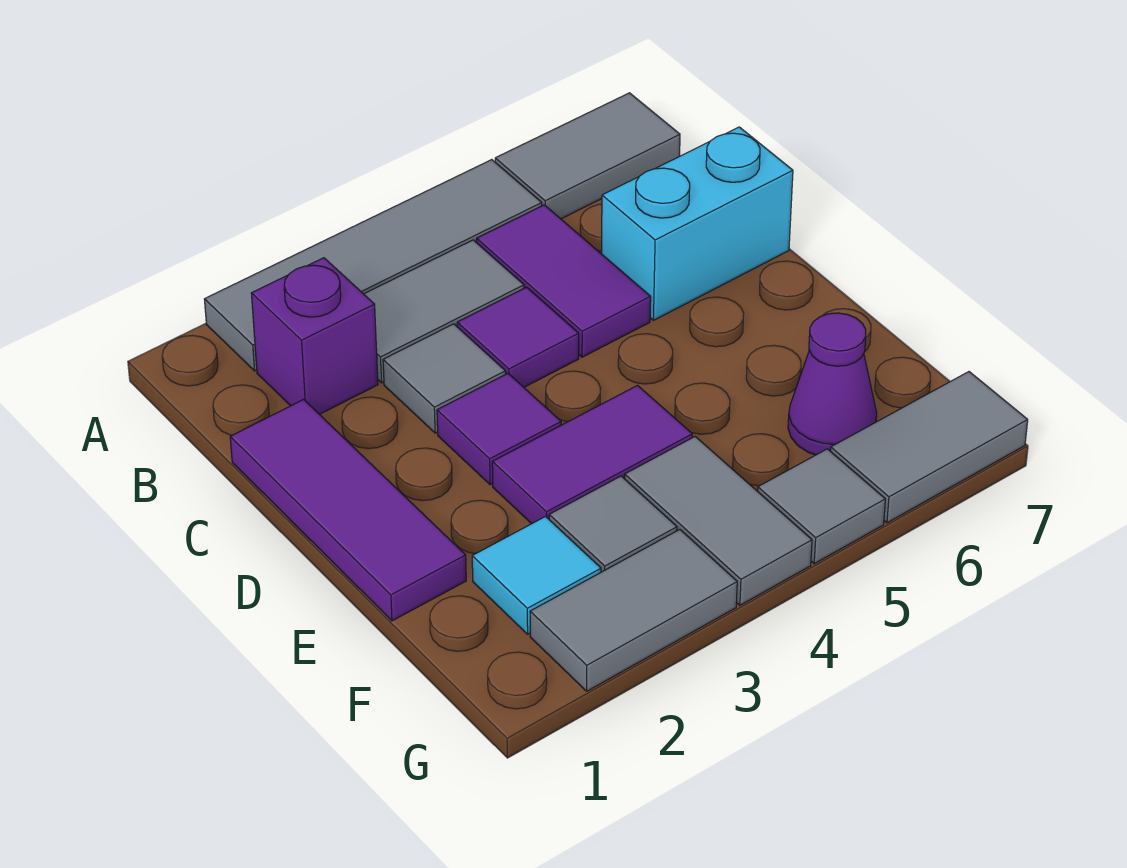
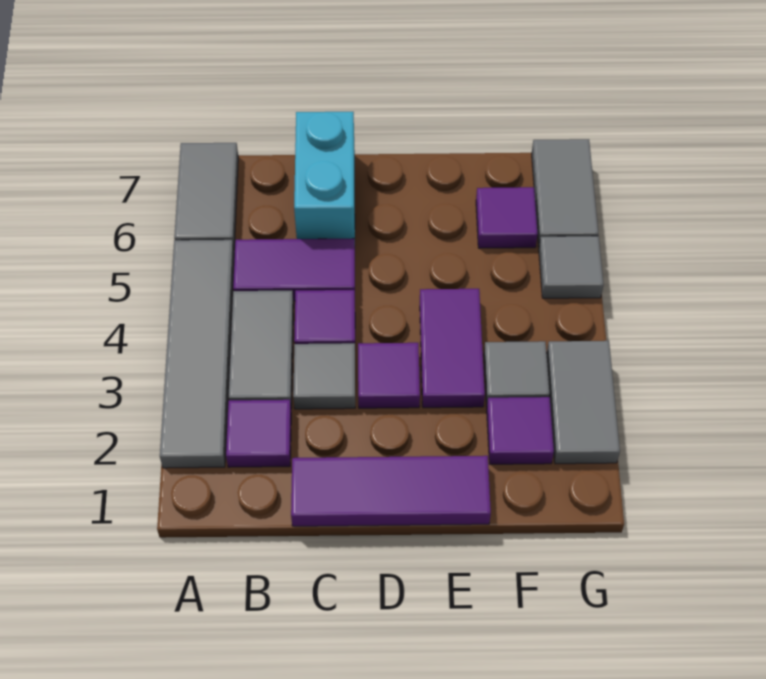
purple 1x1 brick [251,258,378,415] -> purple 1x1 tile [226,400,291,467]
cyan 1x1 tile [472,517,601,634] -> purple 1x1 tile [487,397,554,464]
grey 1x2 tile [625,437,812,605] -> none
purple 1x1 cone [788,313,877,455] -> purple 1x1 tile [476,187,538,248]

